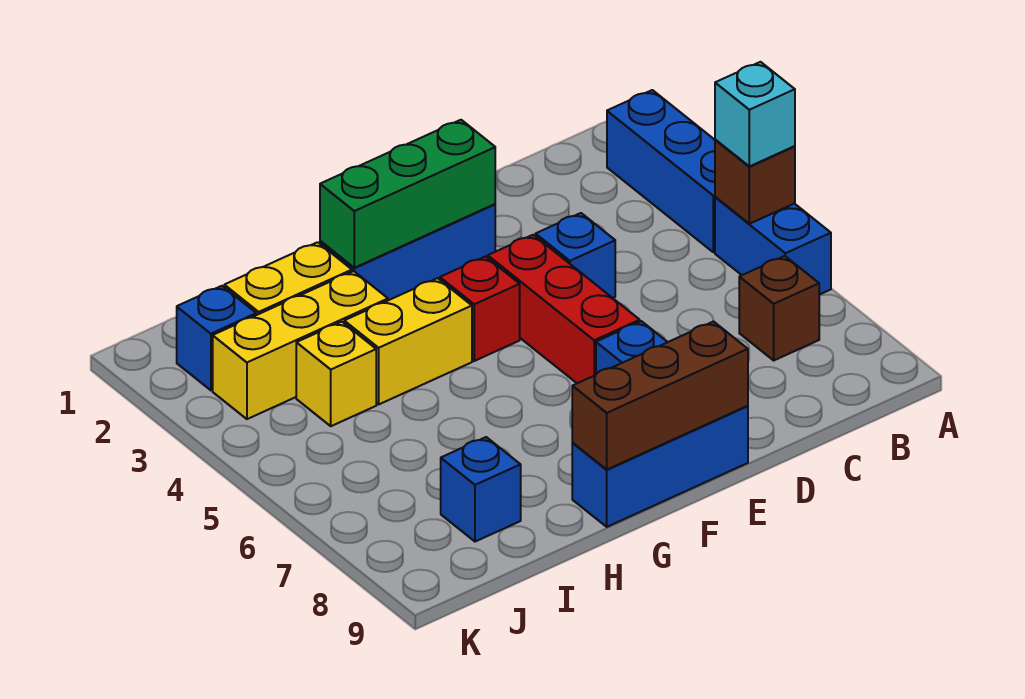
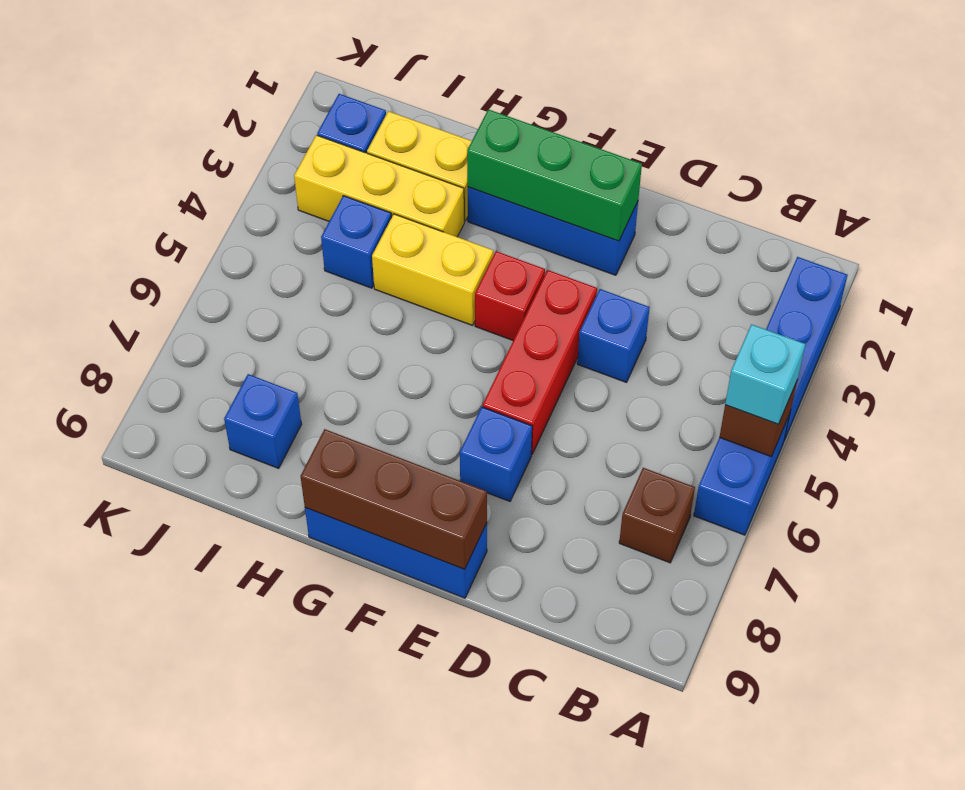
yellow 1x1 brick [296,322,376,426] -> blue 1x1 brick [321,196,391,288]

